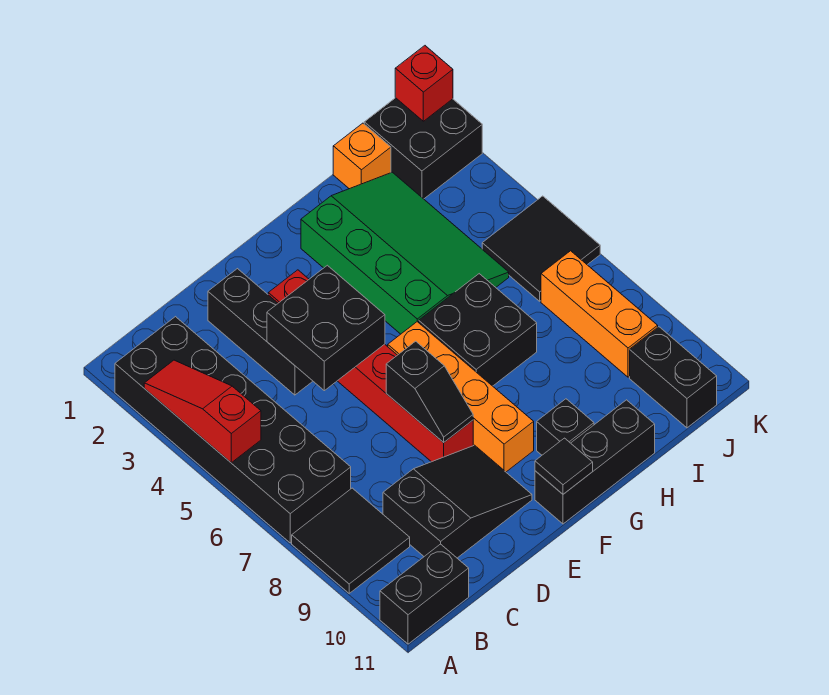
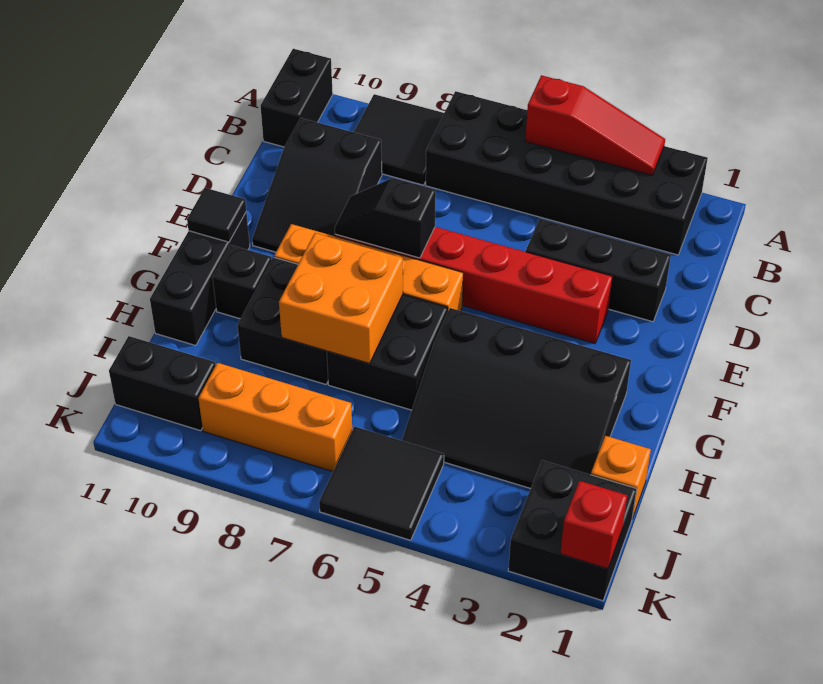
black 2x2 brick [267,265,385,391] -> black 2x2 brick moved to [237,257,328,384]
green 3x4 slope [301,172,509,334] -> black 3x4 slope [402,308,631,489]
none -> orange 2x2 brick [279,233,403,364]

